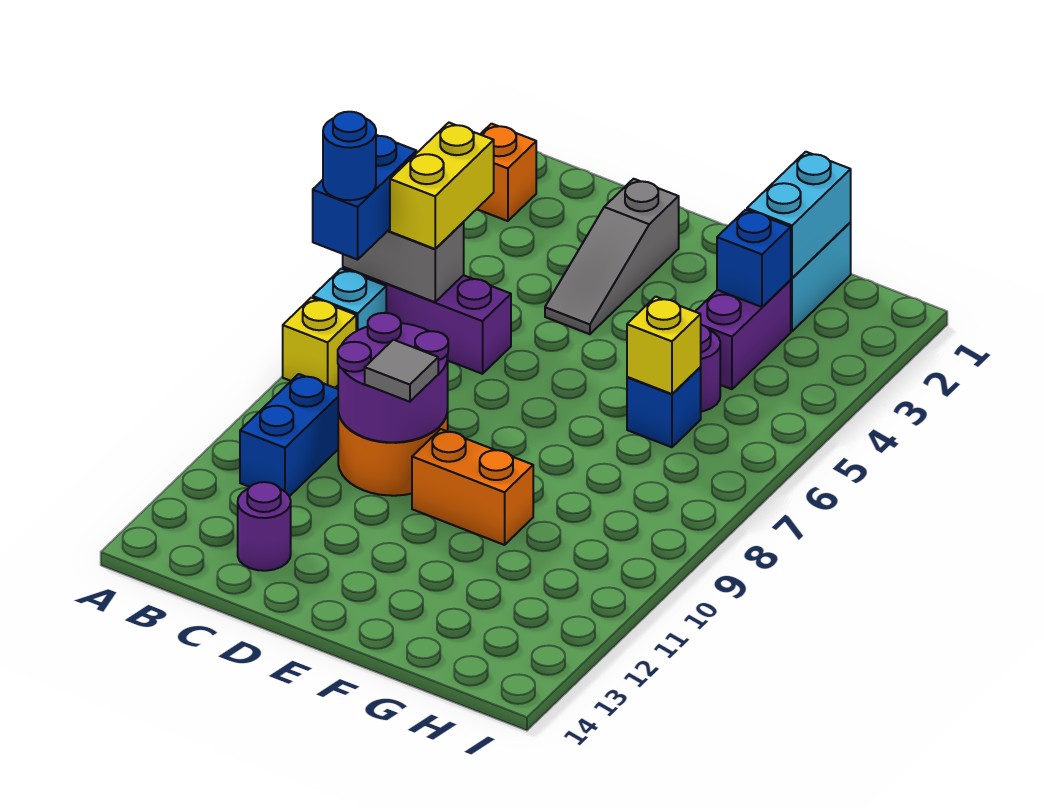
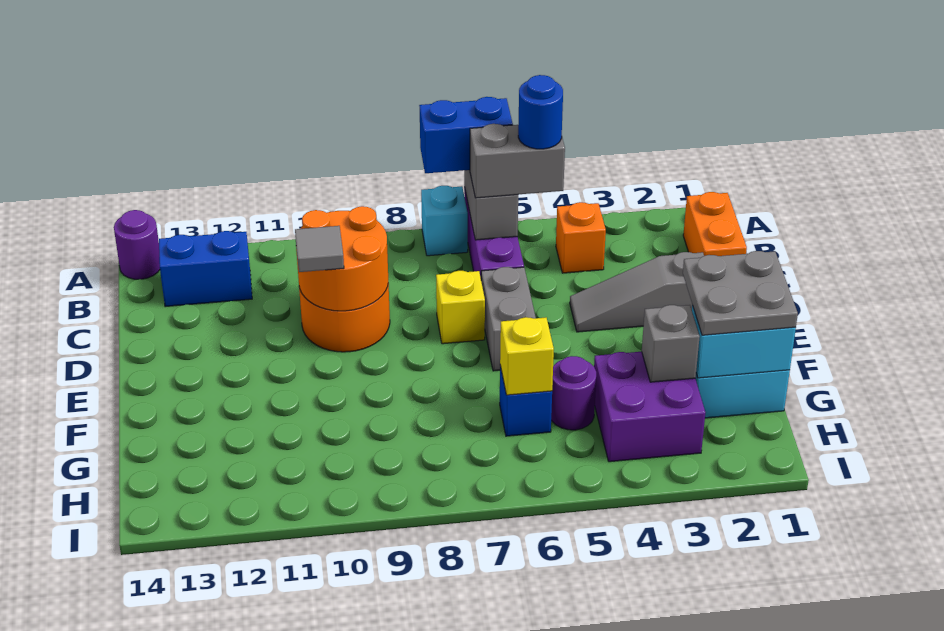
orange 1x1 brick [477,124,536,221] -> orange 1x1 brick moved to [556,202,606,273]
blue 1x1 round brick [323,112,376,200] -> blue 1x1 round brick moved to [518,75,563,149]
yellow 1x1 brick [283,298,356,388] -> yellow 1x1 brick moved to [436,271,485,344]
yellow 1x2 brick [390,123,494,249] -> grey 1x2 brick [470,124,565,198]
blue 1x2 brick [240,374,338,496] -> blue 1x2 brick moved to [159,231,252,307]
purple 2x2 round brick [338,313,448,442] -> orange 2x2 round brick [296,206,388,311]
purple 1x1 round brick [238,482,291,571] -> purple 1x1 round brick moved to [114,210,160,279]
none -> grey 1x2 brick [481,267,536,371]
orange 1x2 brick [412,429,533,545] -> orange 1x2 brick moved to [683,192,747,256]
none -> grey 2x2 plate [683,251,798,335]
purple 1x2 brick [695,280,791,389] -> purple 2x2 brick [594,352,705,462]
blue 1x1 brick [717,210,791,307] -> grey 1x1 brick [642,305,700,382]

